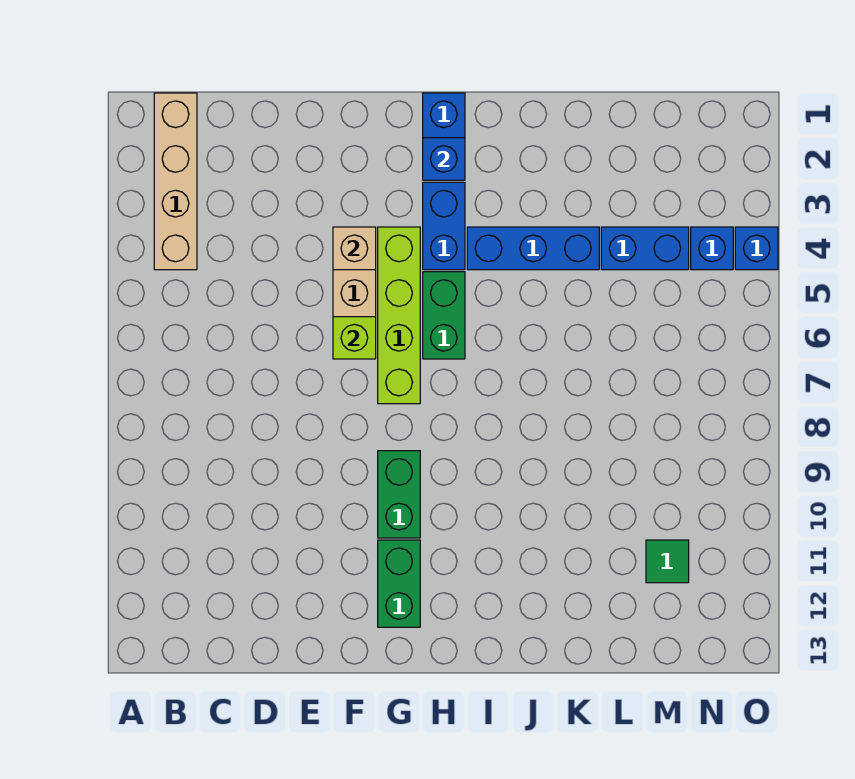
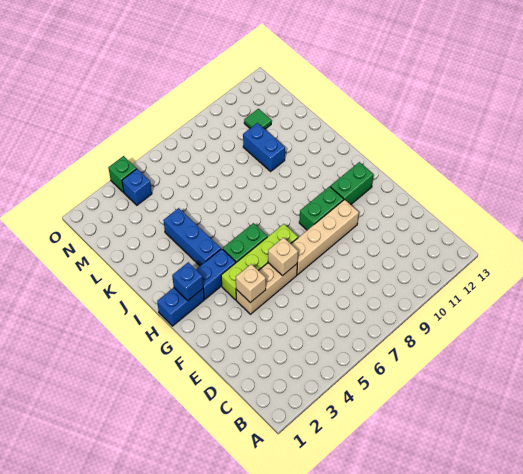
tan 1x4 brick [154,93,197,270] -> tan 1x4 brick moved to [291,199,359,275]
lime 1x1 brick [333,317,376,359] -> tan 1x1 brick [268,238,298,276]
blue 1x2 brick [601,227,689,270] -> blue 1x2 brick moved to [243,123,285,171]
blue 1x1 brick [735,227,778,270] -> green 1x1 brick [108,156,136,192]

